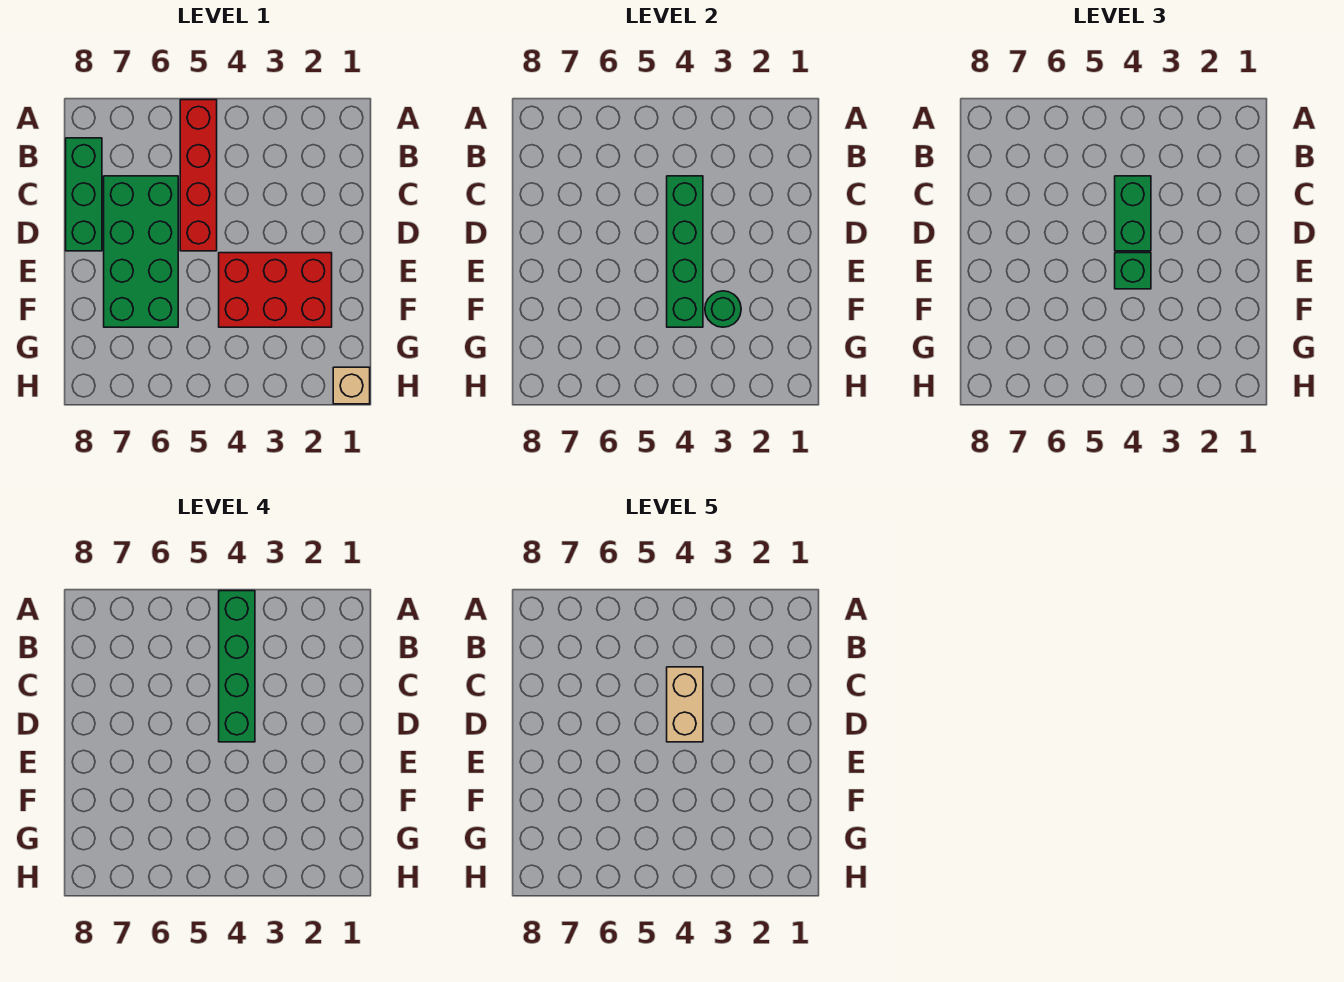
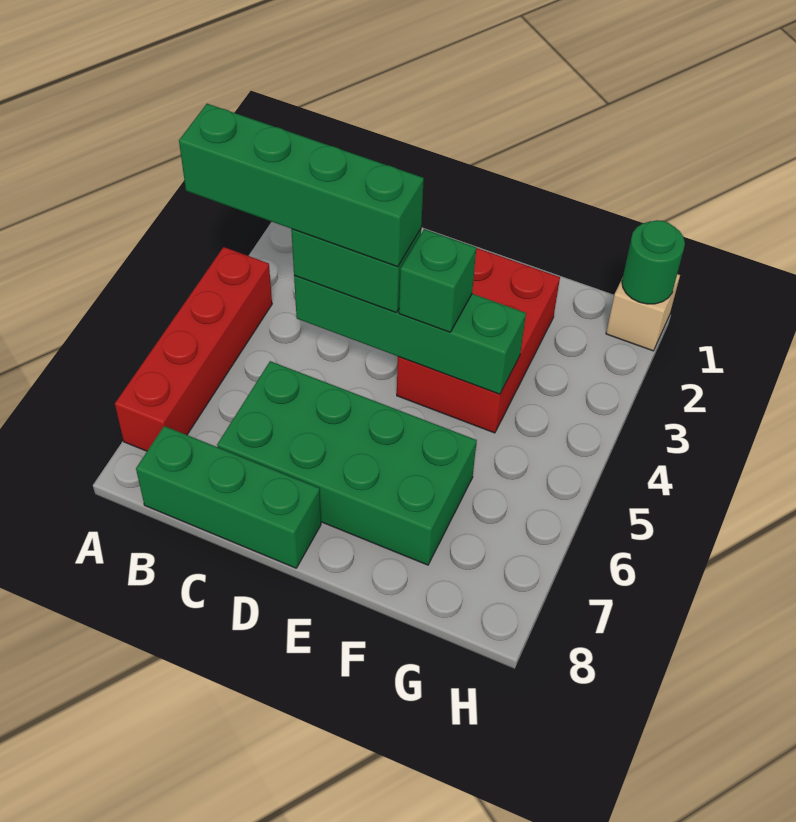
red 1x4 brick [180,100,217,251] -> red 1x4 brick turned to [115,247,272,451]
tan 1x2 brick [667,667,703,742] -> none
green 1x1 round brick [705,291,741,327] -> green 1x1 round brick moved to [622,220,685,304]

